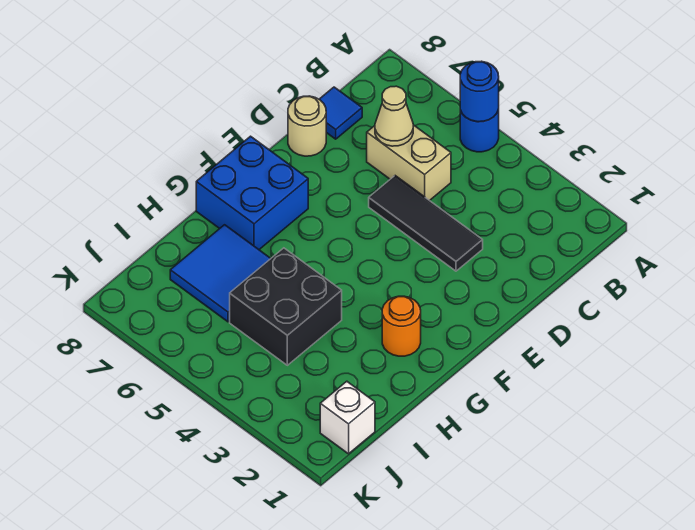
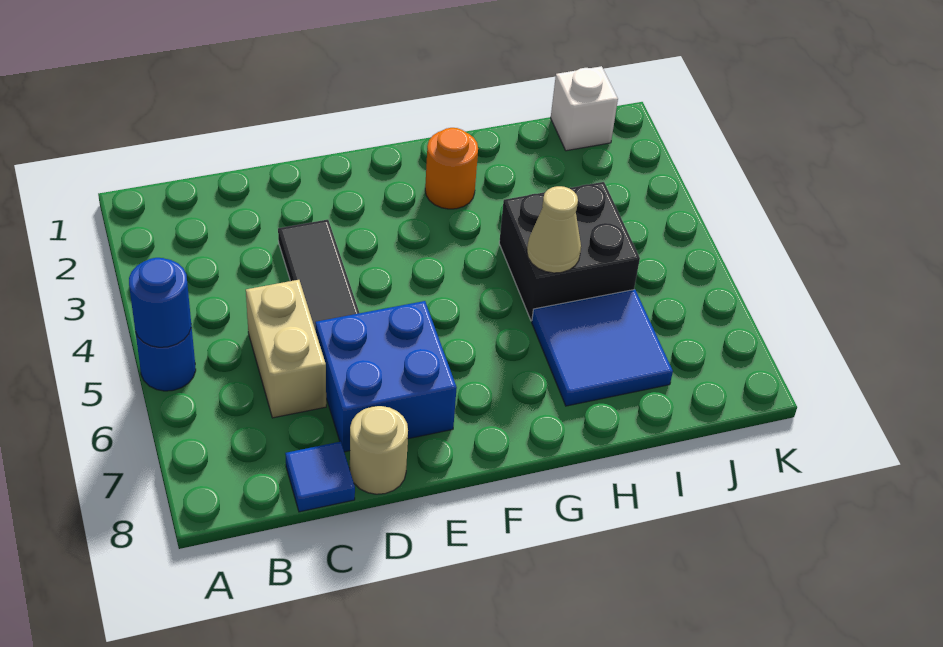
tan 1x1 cone [375,86,413,146] -> tan 1x1 cone moved to [527,186,581,273]
blue 2x2 brick [196,136,308,249] -> blue 2x2 brick moved to [315,301,457,452]

